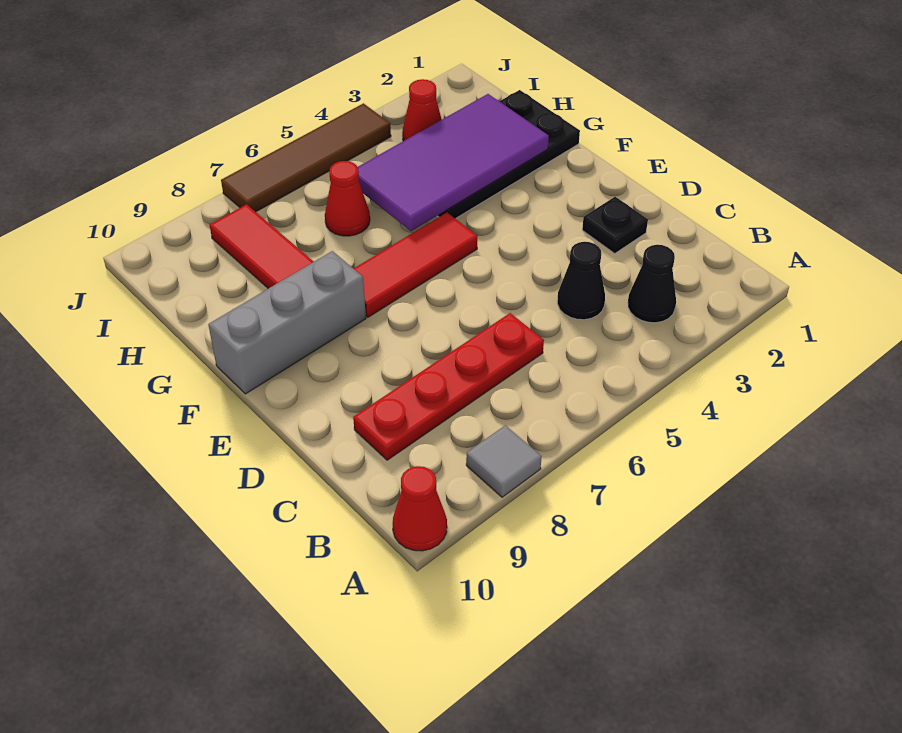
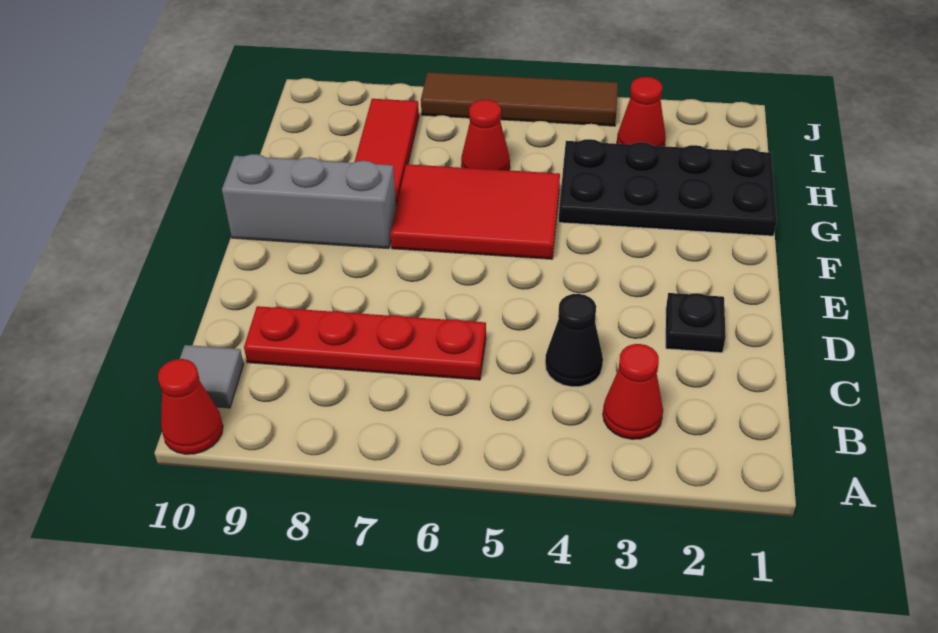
grey 1x1 tile [466,425,542,497] -> grey 1x1 tile moved to [180,345,244,408]
black 1x1 cone [628,245,676,323] -> red 1x1 cone [603,344,663,439]
red 1x3 tile [354,213,478,317] -> red 2x3 tile [390,164,560,259]
purple 2x4 tile [358,94,549,231] -> none

